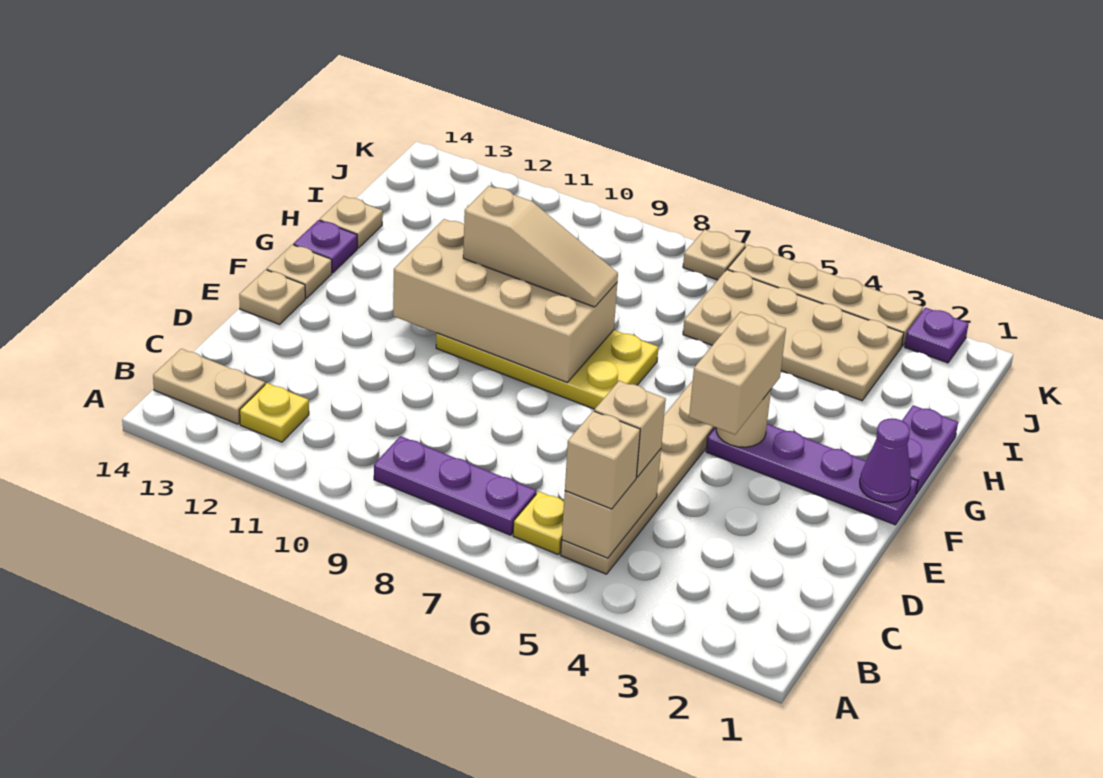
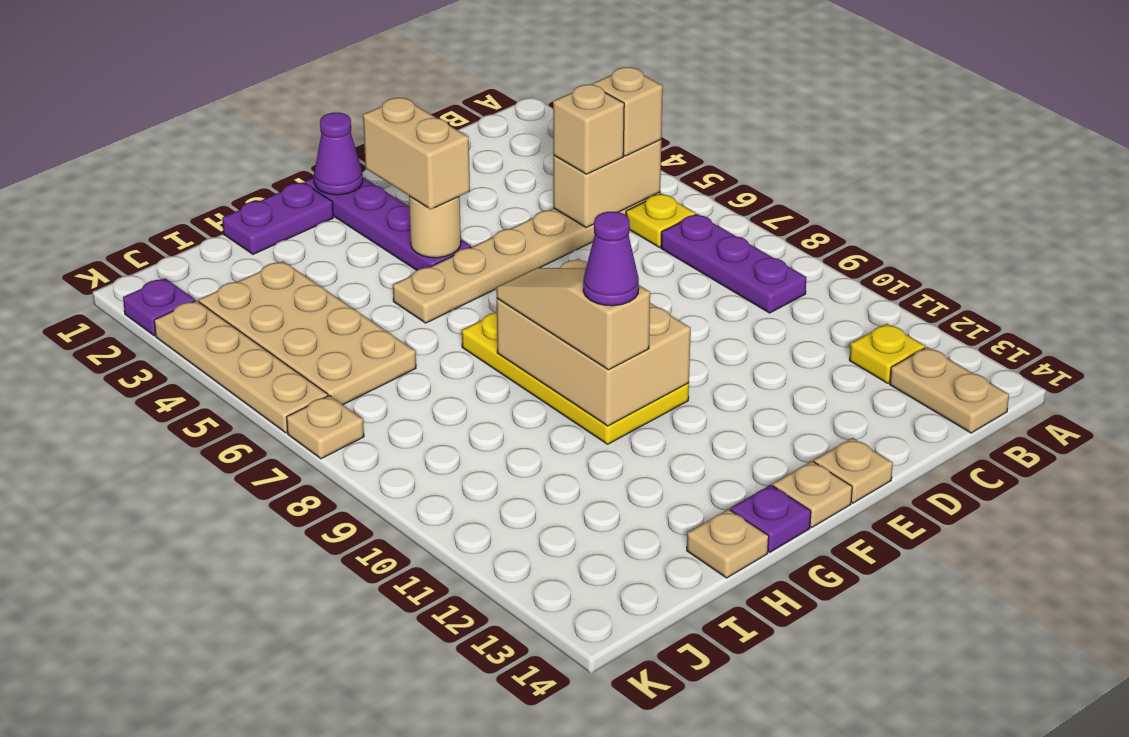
tan 1x2 brick [689,312,786,435] -> tan 1x2 brick turned to [363,98,470,209]
tan 2x4 brick [393,219,617,382] -> tan 2x3 brick [497,259,691,426]
none -> purple 1x1 cone [583,212,639,306]

